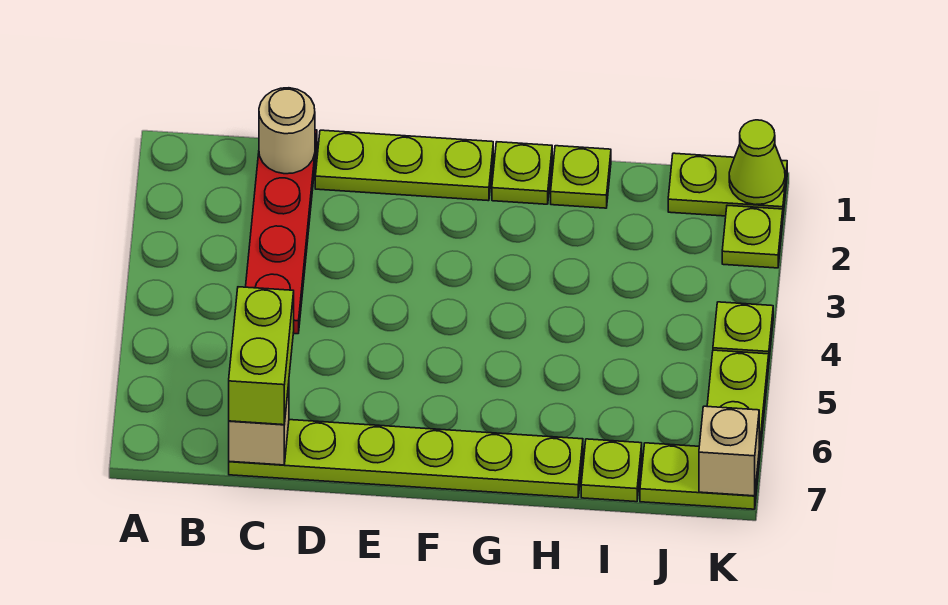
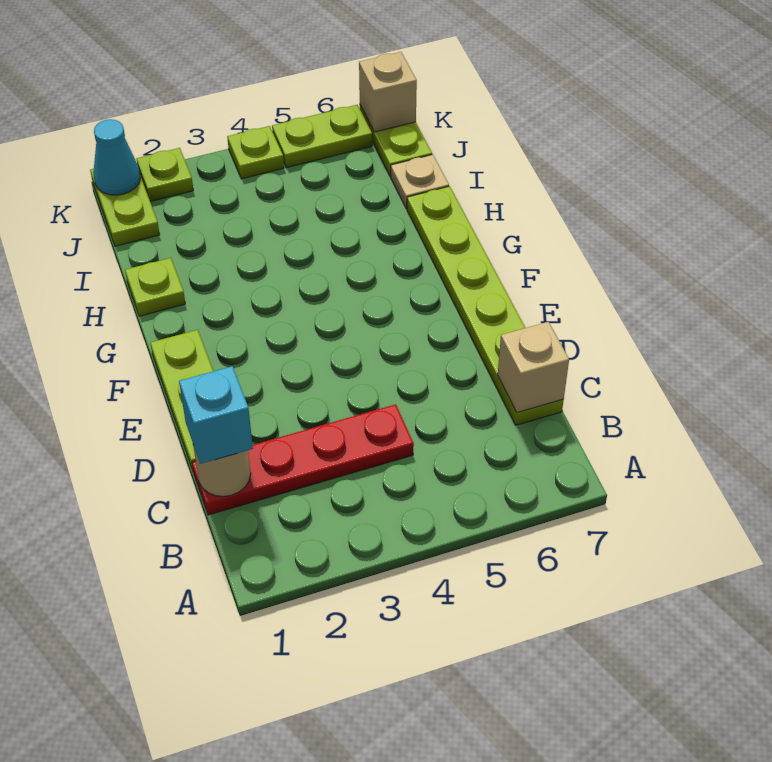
none -> cyan 1x1 brick [179,366,253,464]
lime 1x2 brick [229,287,294,425] -> none
lime 1x1 plate [492,142,552,204] -> none
lime 1x1 plate [581,439,642,502] -> tan 1x1 plate [391,155,449,209]
lime 1x1 cone [729,120,785,205] -> cyan 1x1 cone [93,119,140,195]

